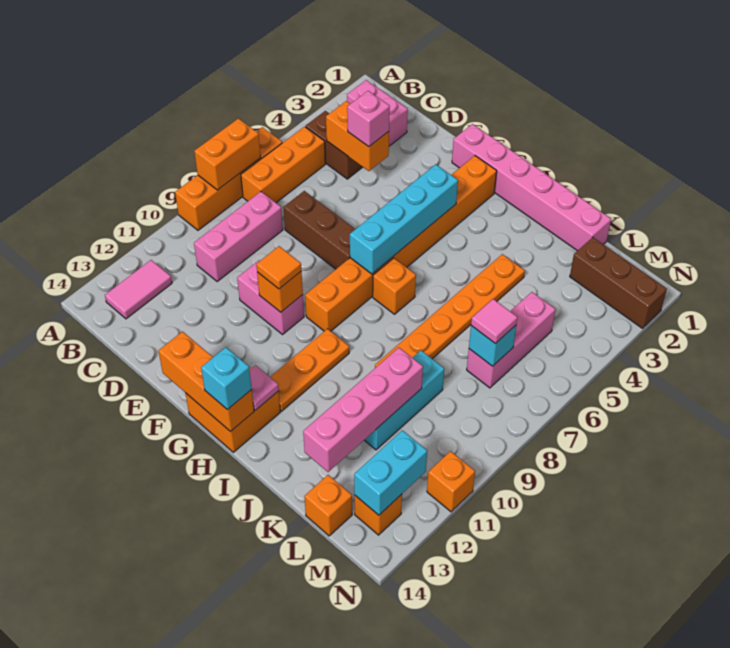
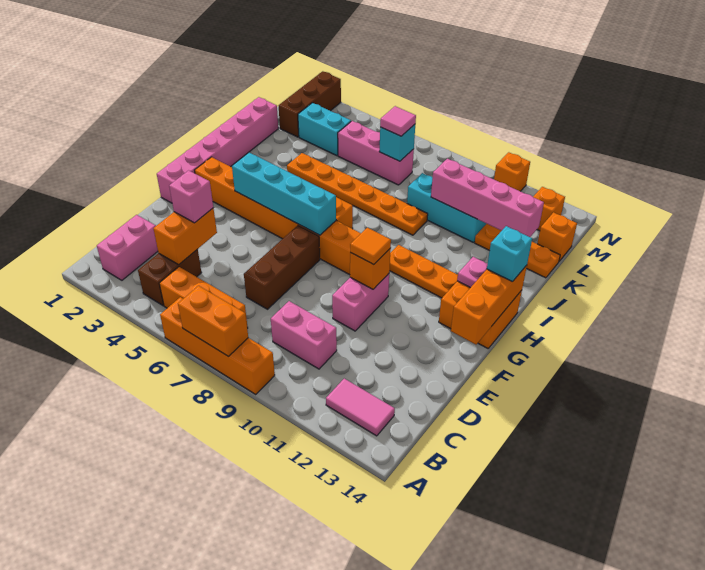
pink 1x3 brick [194,192,283,281] -> pink 1x2 brick [271,301,337,369]
none -> orange 1x3 plate [475,224,560,278]
cyan 1x2 brick [354,430,427,515] -> cyan 1x2 brick moved to [298,103,351,156]

